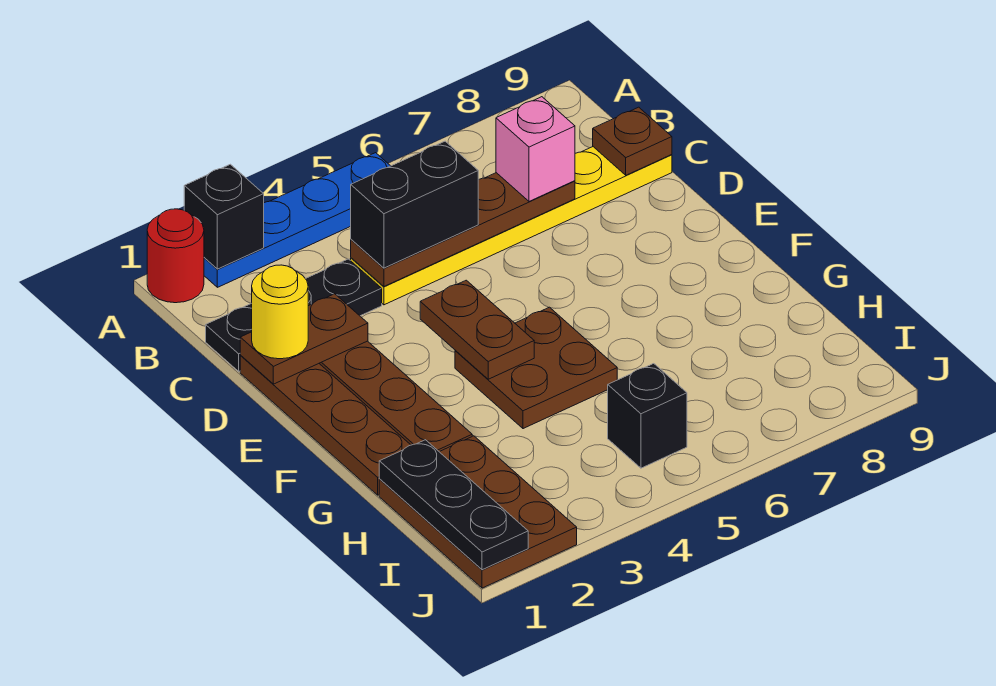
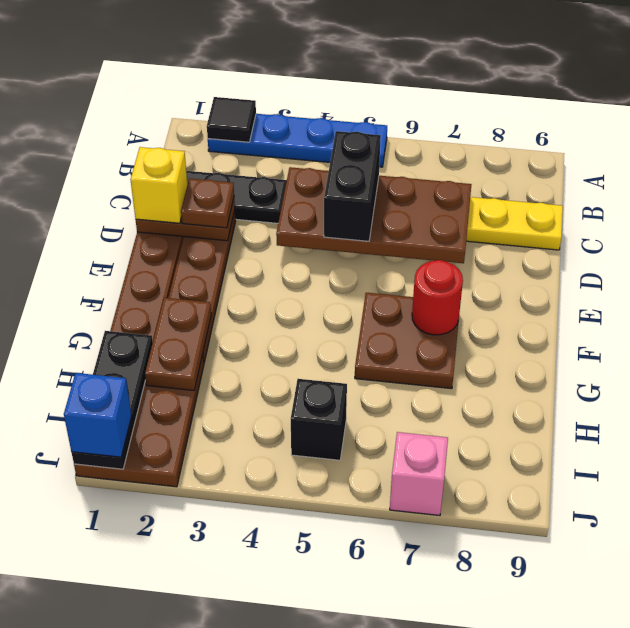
red 1x1 round brick [147,209,204,303] -> red 1x1 round brick moved to [412,260,463,335]
black 1x1 brick [184,164,264,269] -> black 1x1 tile [207,97,256,142]
brown 1x4 plate [351,173,575,286] -> brown 2x4 plate [276,167,472,263]
black 1x2 brick [351,141,478,268] -> black 1x2 brick turned to [324,131,381,241]
pink 1x1 brick [496,97,575,201] -> pink 1x1 brick moved to [390,432,448,515]
brown 1x1 plate [593,107,672,175] -> brown 1x1 plate moved to [181,179,234,228]
yellow 1x1 round brick [252,265,308,359] -> yellow 1x1 brick [130,147,187,223]
brown 1x2 plate [420,280,534,379] -> brown 1x2 plate moved to [145,298,211,390]
brown 2x2 plate [455,307,617,429] -> brown 2x2 plate moved to [355,293,459,389]
none -> blue 1x1 brick [64,373,132,457]

